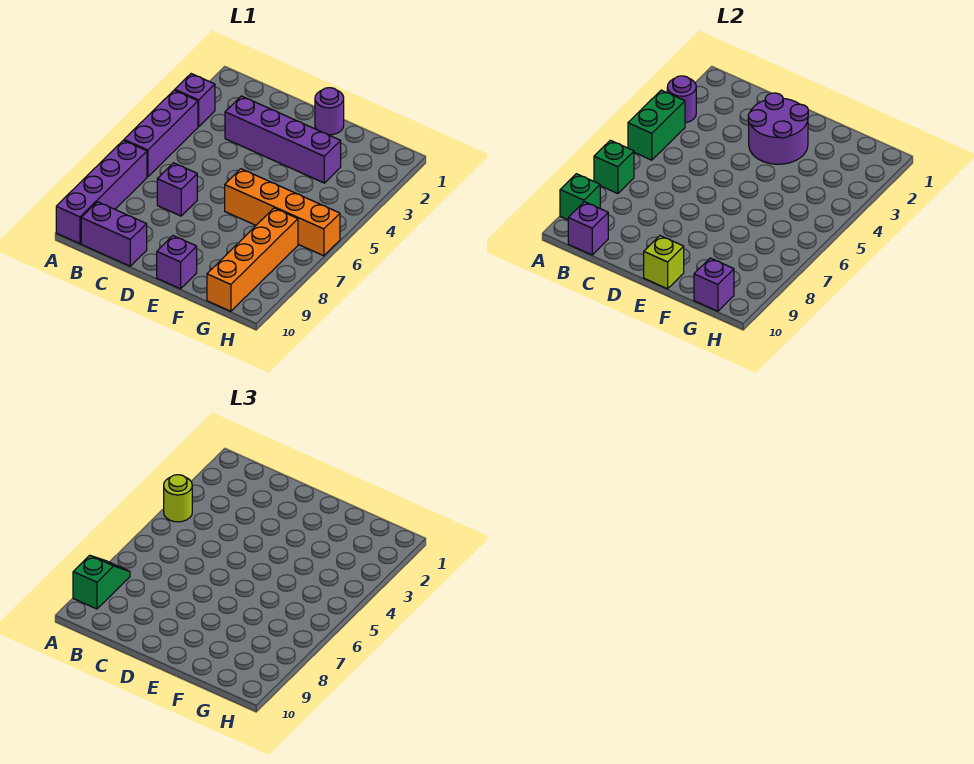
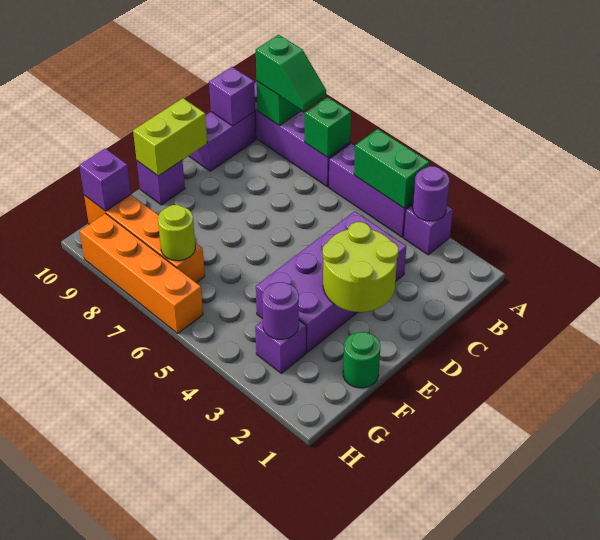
lime 1x1 round brick [164,475,192,522] -> lime 1x1 round brick moved to [158,205,195,261]
purple 1x4 brick [225,96,341,183] -> purple 2x4 brick [256,211,406,352]
purple 1x1 brick [157,163,197,216] -> purple 1x1 brick moved to [255,321,306,373]
purple 2x2 round brick [748,93,808,164] -> lime 2x2 round brick [323,222,399,312]
purple 1x1 round brick [315,88,344,135] -> purple 1x1 round brick moved to [262,282,299,339]
orange 1x4 brick [225,169,340,256] -> orange 1x4 brick turned to [80,214,203,333]
lime 1x1 brick [644,236,684,289] -> lime 1x2 brick [133,98,207,176]
none -> green 1x1 round brick [343,332,380,388]

